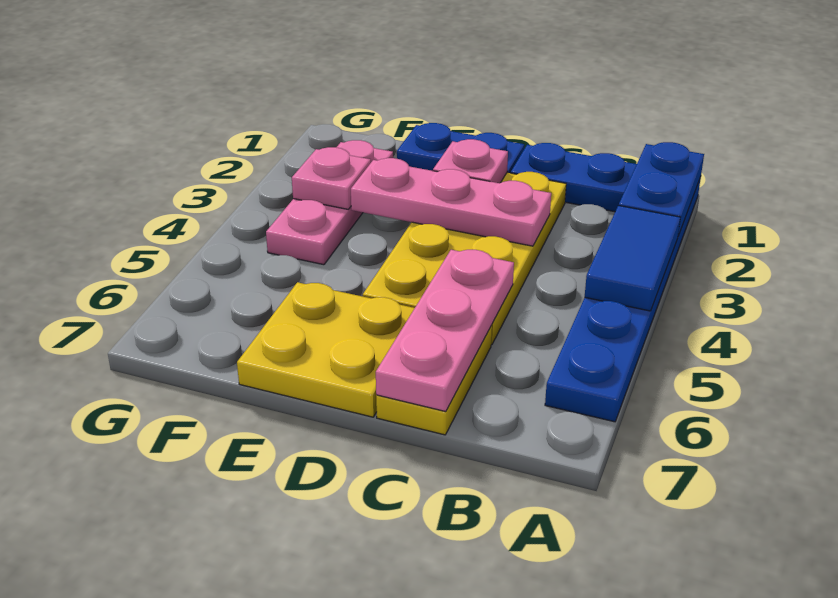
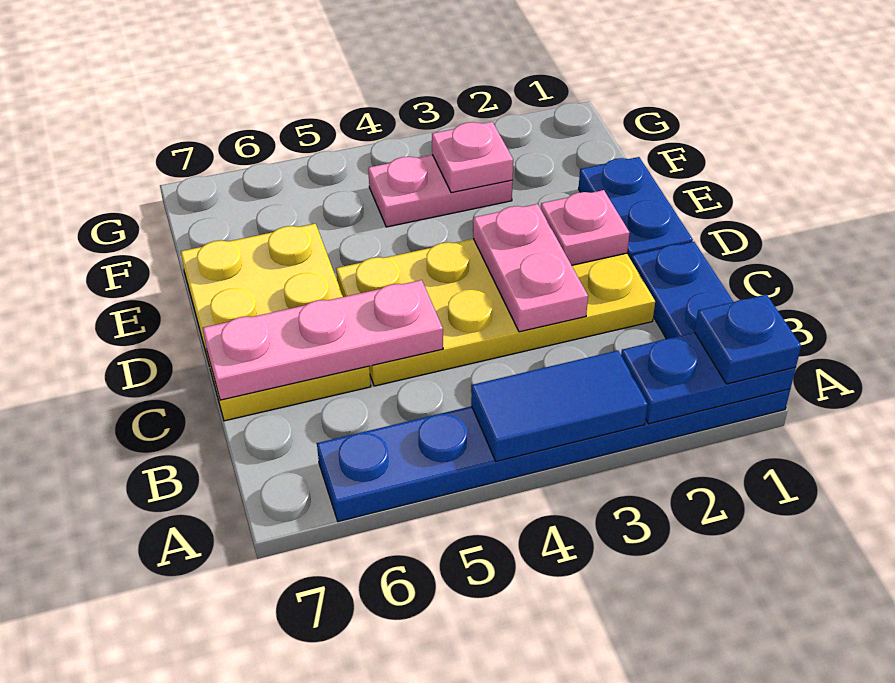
none -> blue 1x1 plate [694,295,801,384]
pink 1x3 plate [351,158,551,246] -> pink 1x2 plate [473,204,588,332]
pink 1x3 plate [266,140,393,265] -> pink 1x2 plate [368,155,513,227]

